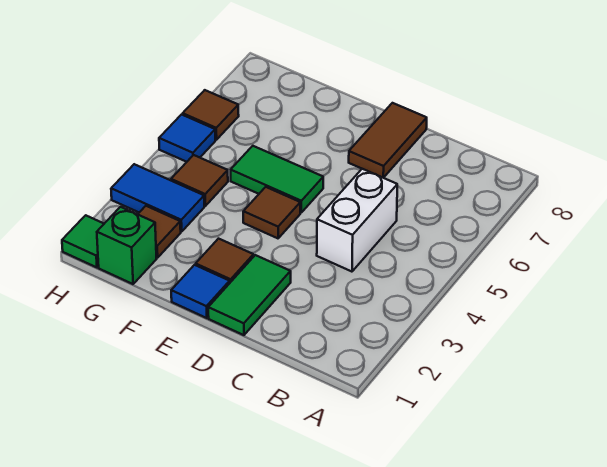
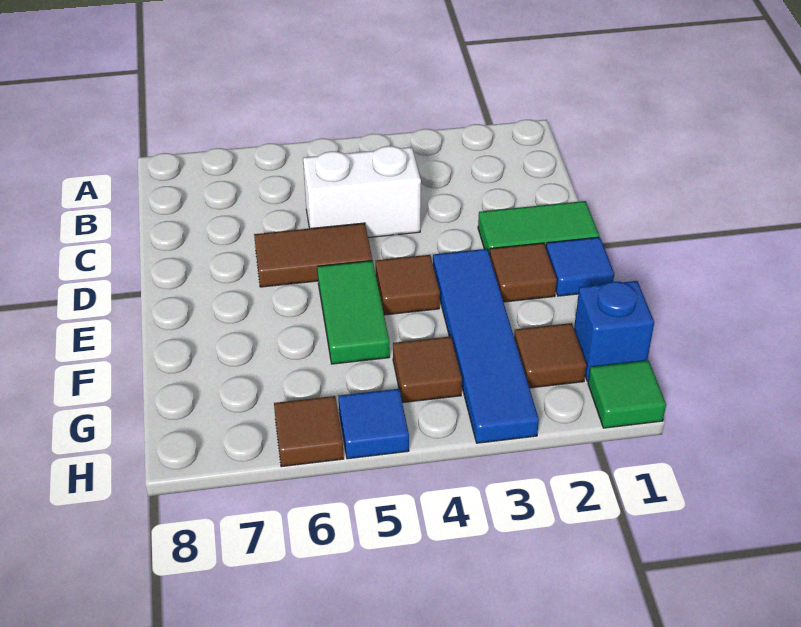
brown 1x2 tile [349,103,427,178] -> brown 1x2 tile moved to [254,223,372,287]
green 1x1 brick [97,207,156,284] -> blue 1x1 brick [574,281,654,381]
blue 1x2 tile [111,164,204,232] -> blue 1x4 tile [433,249,539,443]

